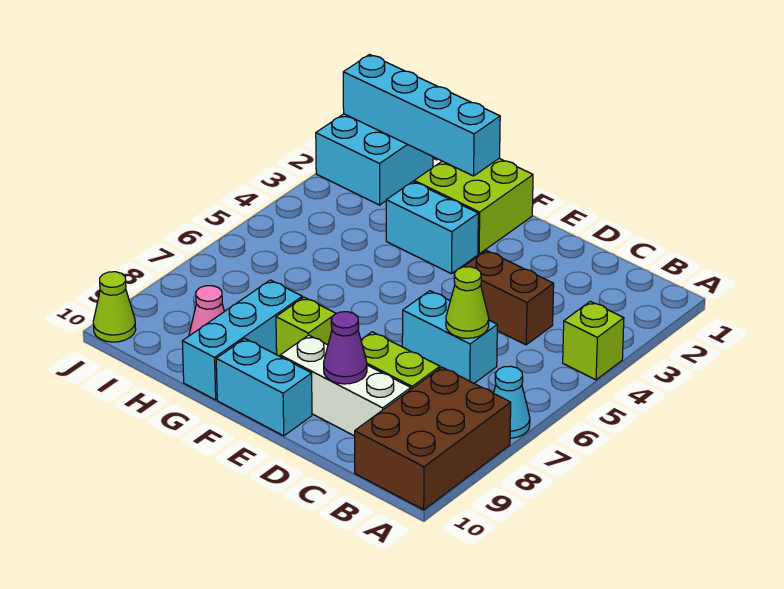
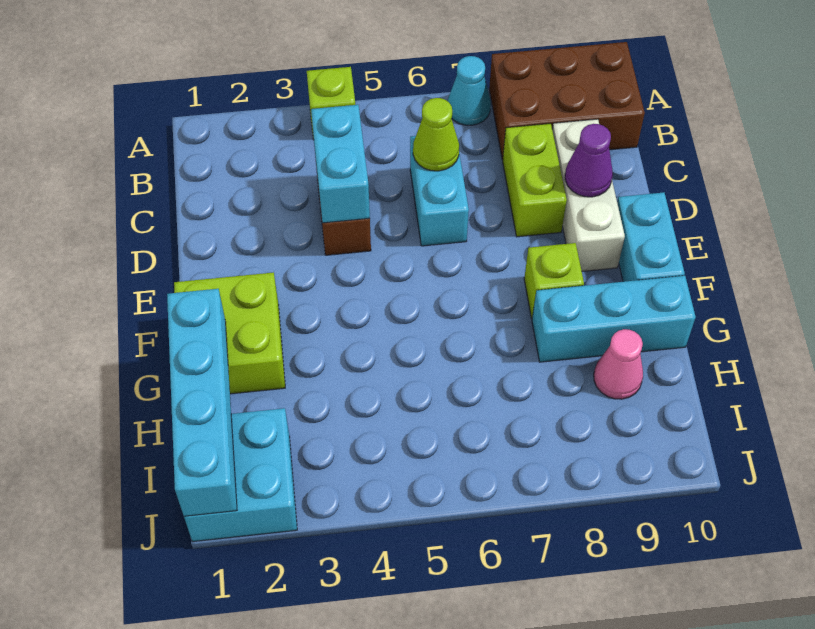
cyan 1x2 brick [386,182,478,274] -> cyan 1x2 brick moved to [311,105,370,223]
lime 1x1 cone [93,272,136,342] -> none

